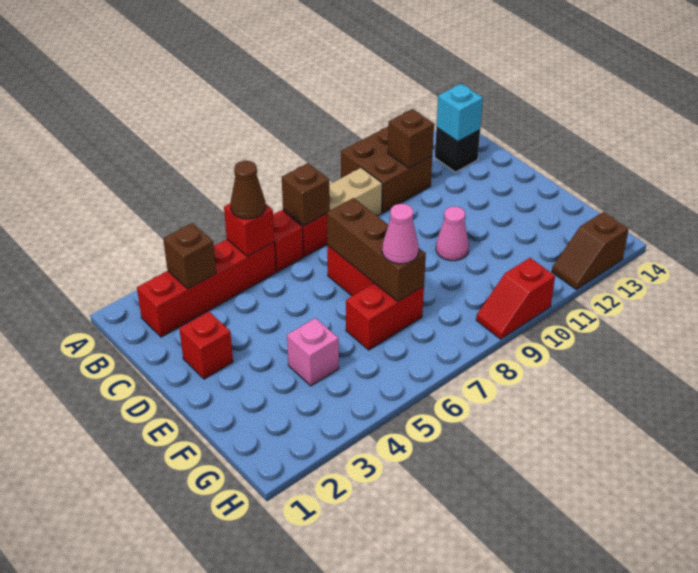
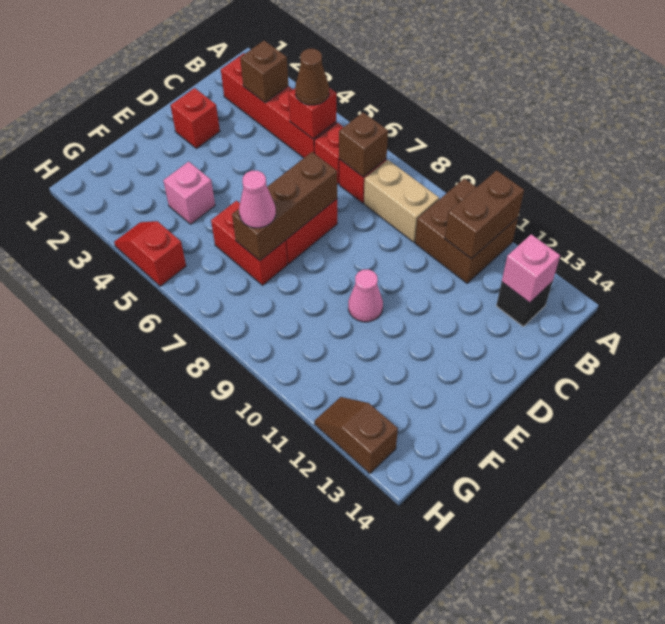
brown 1x1 brick [388,109,434,168] -> brown 1x2 brick [445,170,524,259]
cyan 1x1 brick [437,84,483,141] -> pink 1x1 brick [502,234,560,303]
red 1x2 slope [476,258,555,339] -> red 1x2 slope moved to [114,221,186,286]

